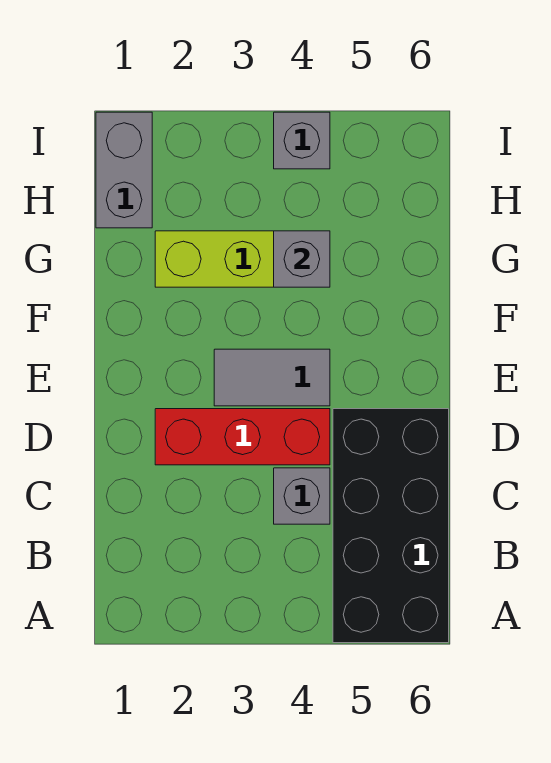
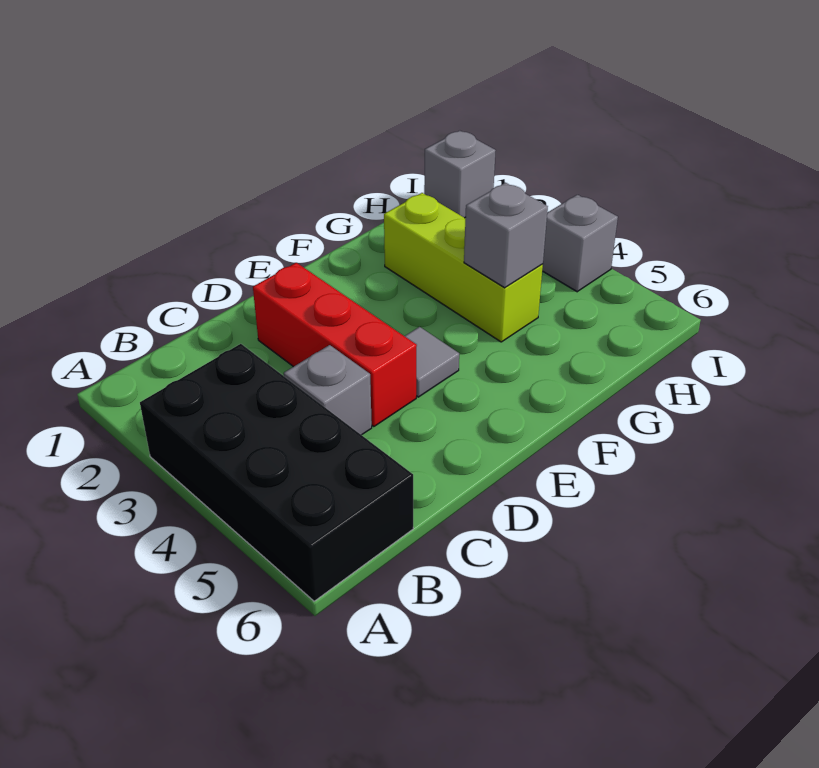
black 2x4 brick [333,409,449,643] -> black 2x4 brick turned to [140,344,413,601]
grey 1x2 tile [214,349,330,406] -> grey 1x1 tile [405,327,459,397]
grey 1x2 brick [96,112,152,228] -> grey 1x1 brick [424,131,496,218]

